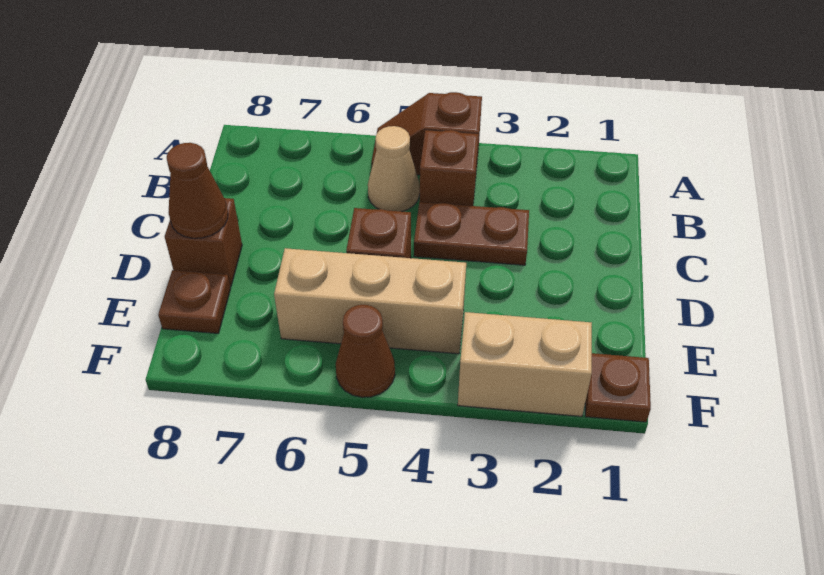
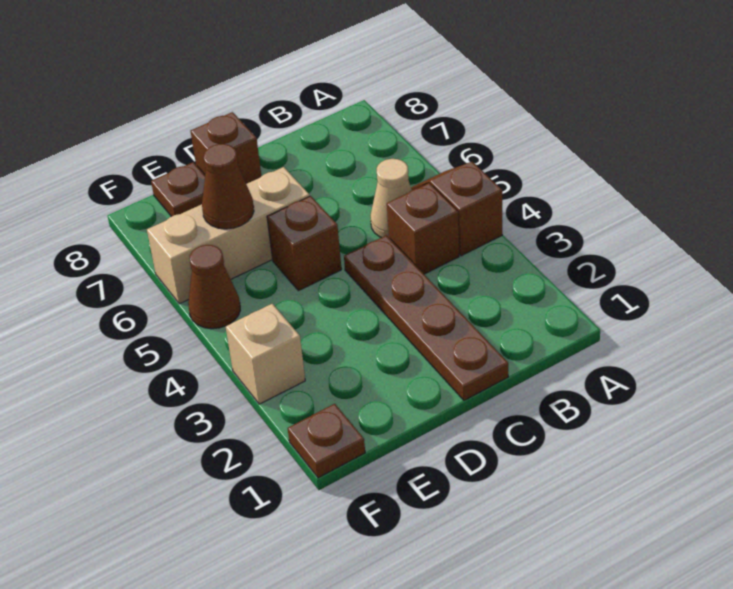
brown 1x2 plate [414,202,529,265] -> brown 1x4 plate [344,235,508,400]
brown 1x1 cone [167,143,228,238] -> brown 1x1 cone moved to [202,144,254,229]
tan 1x3 brick [274,248,466,354] -> tan 1x3 brick turned to [147,167,310,304]
tan 1x2 brick [458,312,592,416] -> tan 1x1 brick [226,304,305,404]

